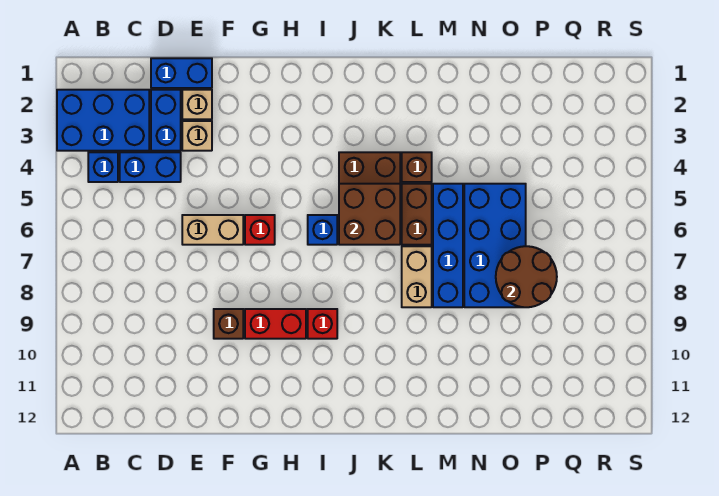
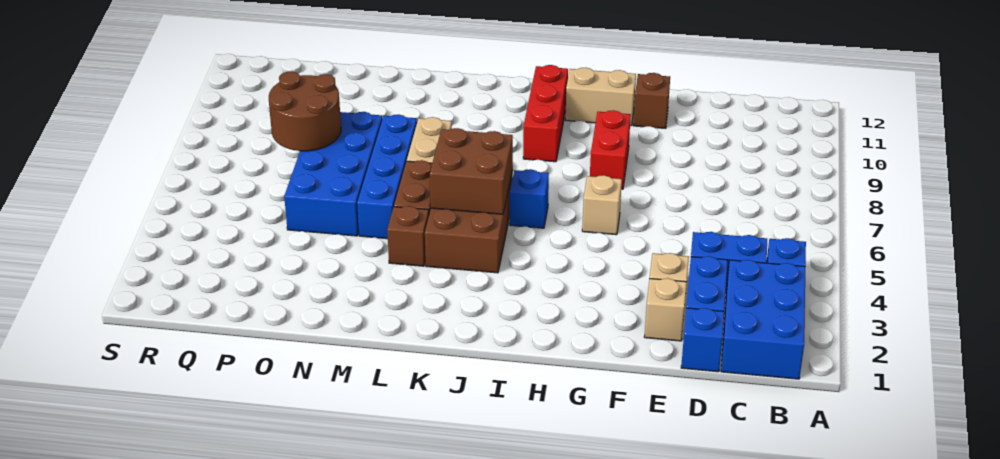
blue 2x3 brick [57,90,149,151] -> blue 2x3 brick turned to [721,260,805,379]
blue 1x2 brick [151,58,212,88] -> blue 1x1 brick [681,308,724,372]
tan 1x2 brick [182,215,243,245] -> tan 1x2 brick moved to [565,68,636,126]
brown 1x1 brick [214,309,243,339] -> brown 1x1 brick moved to [633,73,670,128]
red 1x1 brick [245,215,275,245] -> tan 1x1 brick [582,175,622,235]
red 1x2 brick [245,309,306,339] -> red 1x2 brick turned to [590,110,631,189]
red 1x1 brick [308,309,337,339] -> red 1x3 brick [523,65,568,162]

